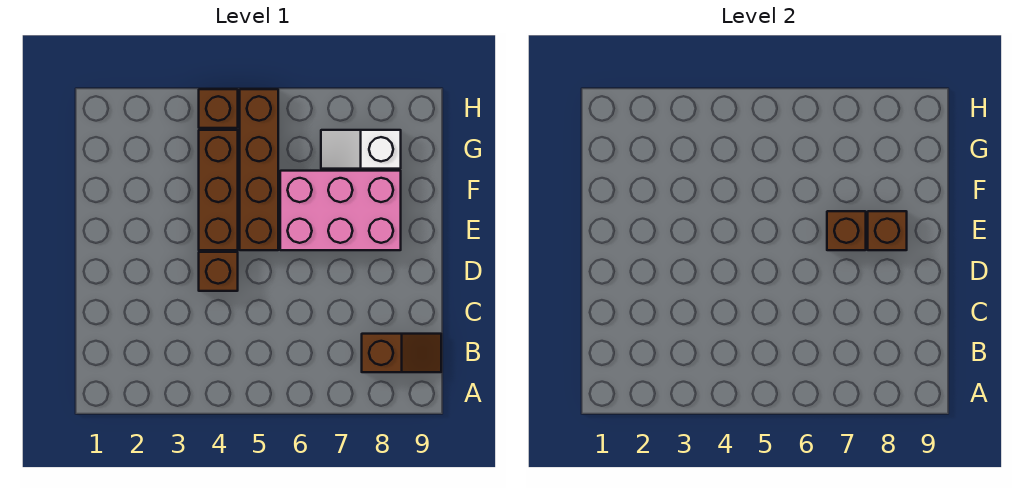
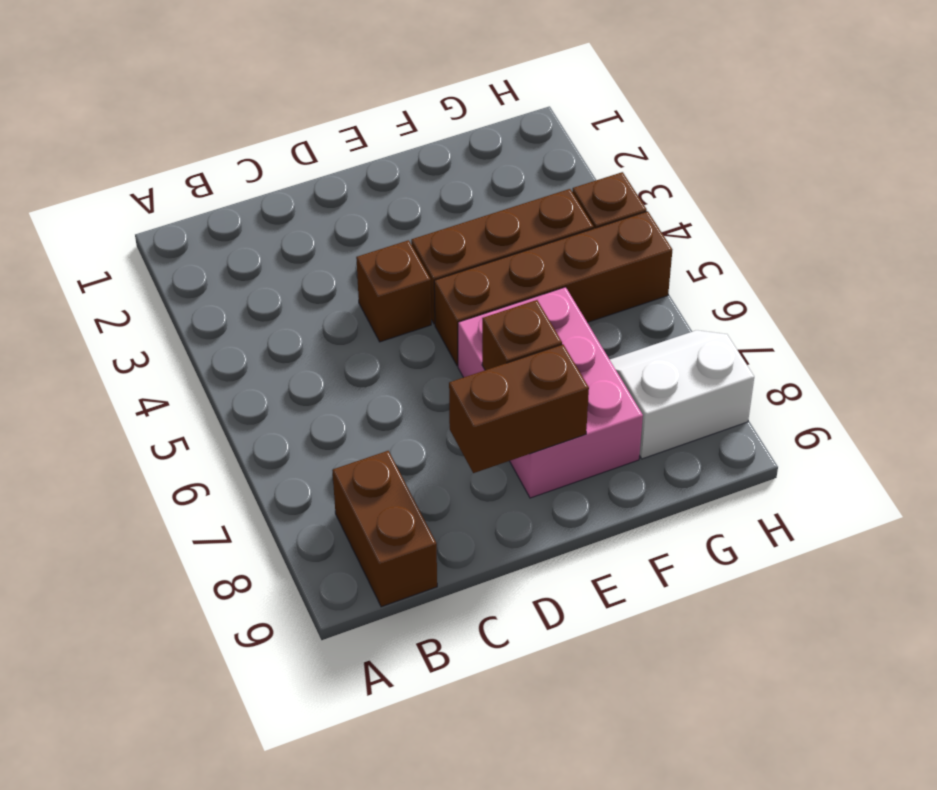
brown 1x2 slope [362,334,441,372] -> brown 1x2 brick [332,451,437,607]
brown 1x1 brick [868,211,907,250] -> brown 1x2 brick [449,344,589,473]
white 1x2 slope [321,130,401,169] -> white 2x2 slope [610,330,754,459]

